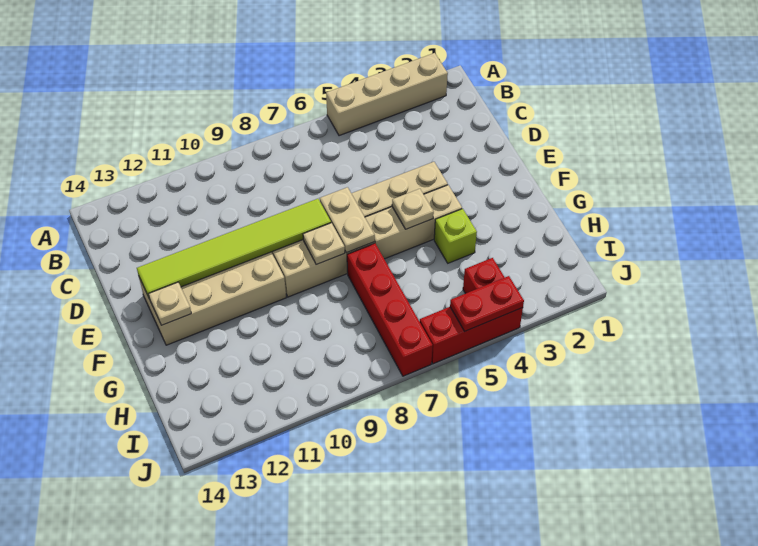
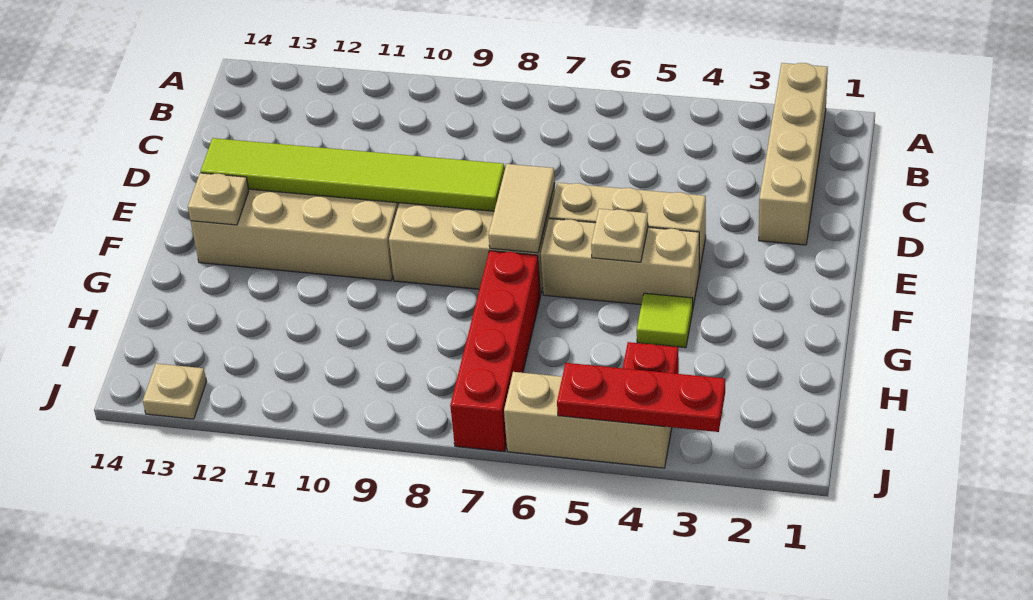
tan 1x4 brick [326,53,448,136] -> tan 1x4 brick turned to [759,63,828,245]
tan 1x2 plate [320,187,375,253] -> tan 1x2 tile [489,164,555,253]
tan 1x1 plate [303,223,345,264] -> tan 1x1 plate moved to [143,363,207,419]
lime 1x1 brick [434,209,477,263] -> lime 1x1 tile [637,293,693,348]
red 1x3 brick [420,307,523,364] -> tan 1x3 brick [504,372,672,468]
red 1x2 plate [450,276,524,331] -> red 1x3 plate [557,363,725,432]

